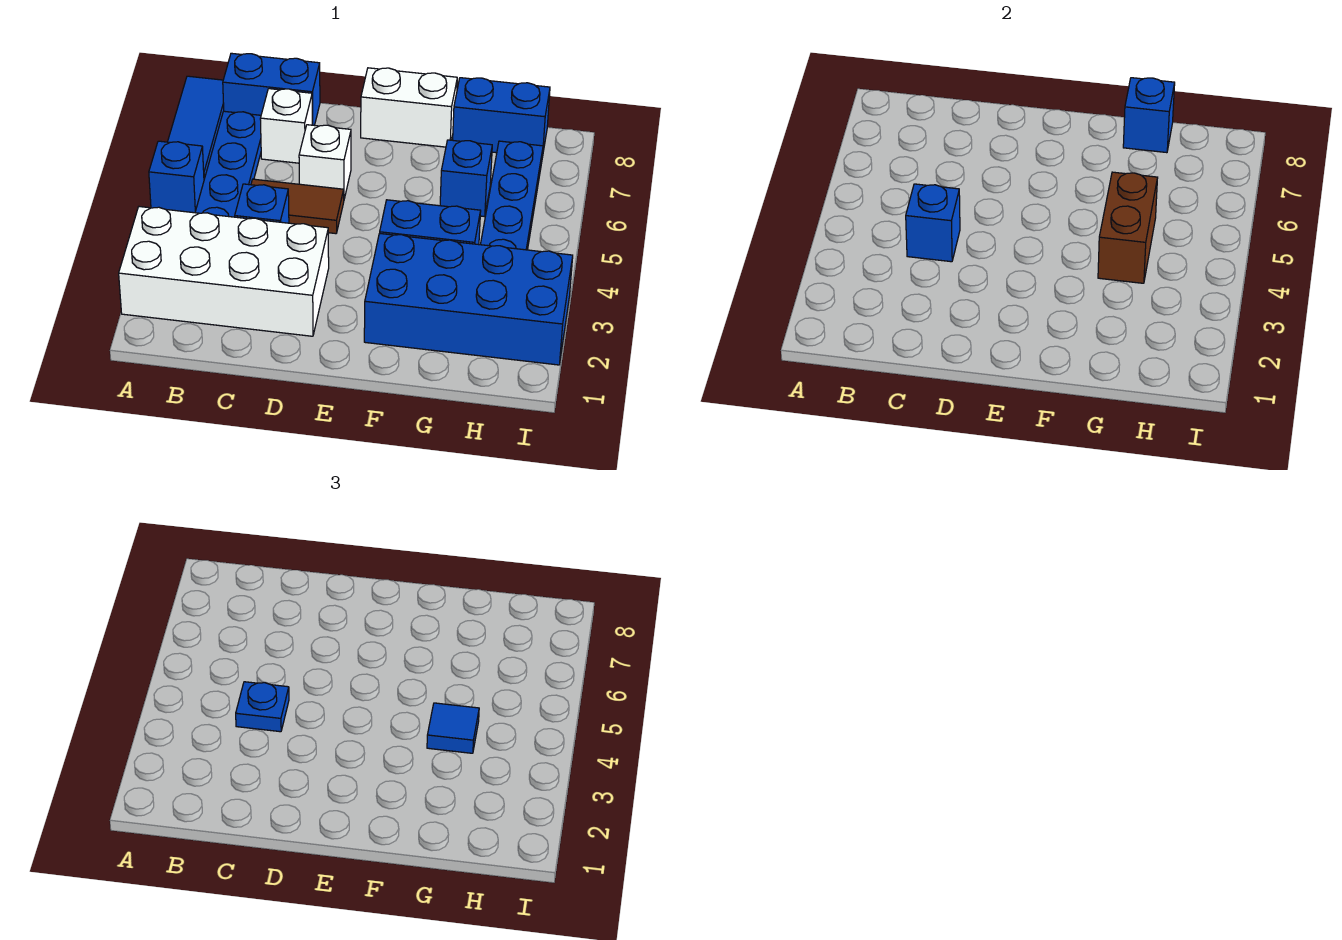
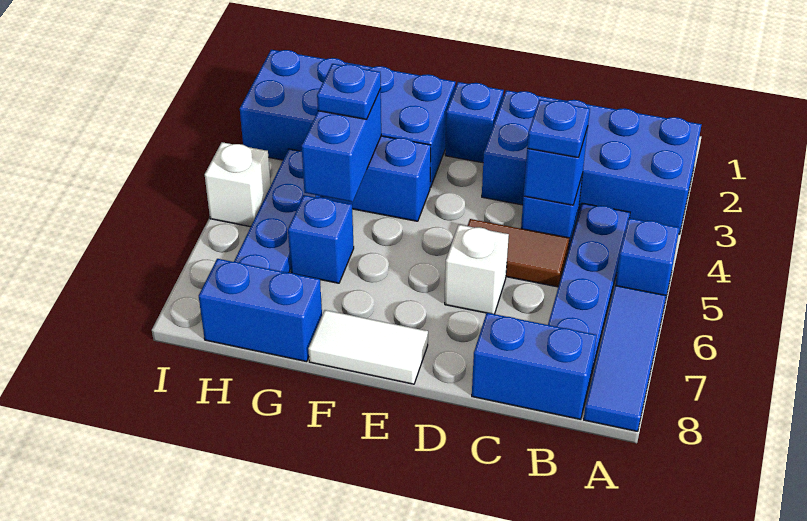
white 2x4 brick [119,207,329,336] -> blue 2x4 brick [482,90,702,234]
white 1x1 brick [260,89,312,163] -> white 1x1 brick moved to [205,142,271,227]
white 1x2 brick [361,68,457,147] -> white 1x2 tile [308,310,428,384]
brown 1x2 brick [1098,172,1158,283] -> blue 1x2 brick [301,89,381,202]
blue 1x1 tile [427,703,479,753] -> blue 1x1 plate [317,64,381,119]
blue 1x1 brick [1123,78,1175,153] -> blue 1x1 brick moved to [445,82,504,163]

